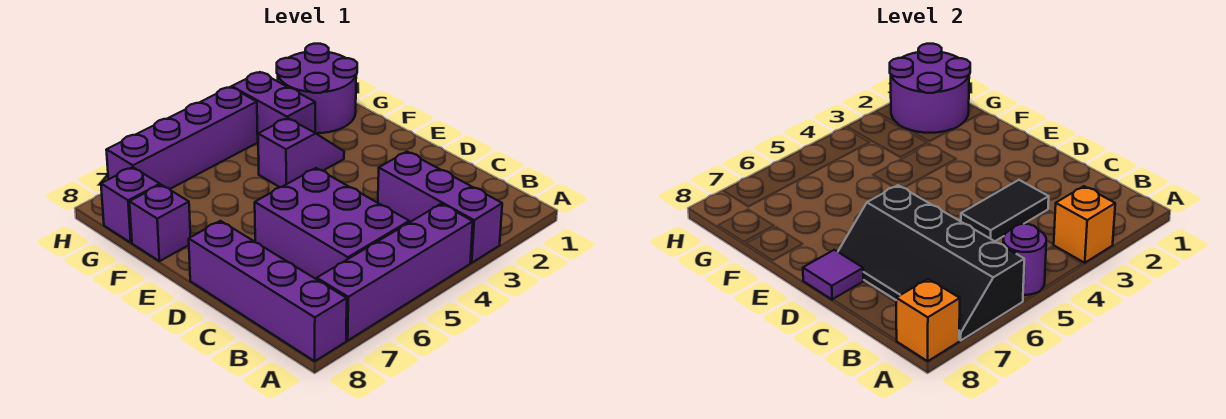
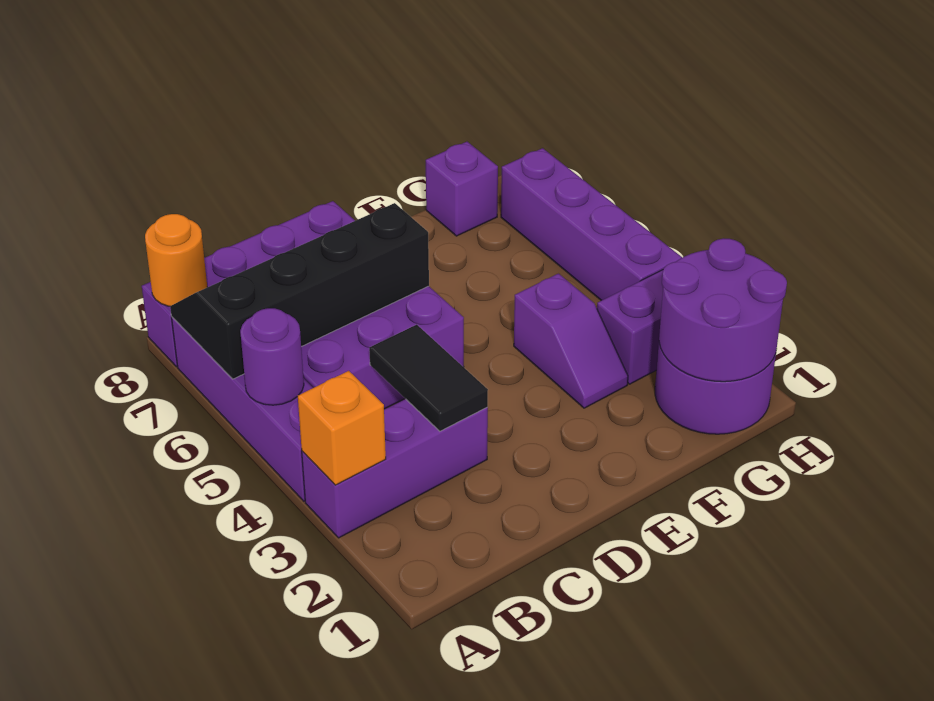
orange 1x1 brick [896,279,960,361] -> orange 1x1 round brick [145,214,207,306]
purple 1x1 tile [803,250,864,300] -> none
purple 1x1 brick [130,185,190,261] -> none

